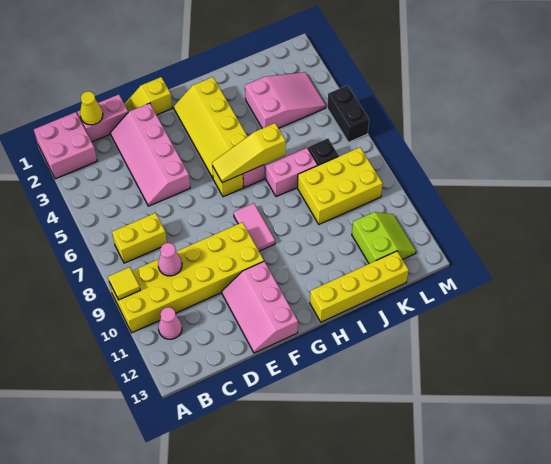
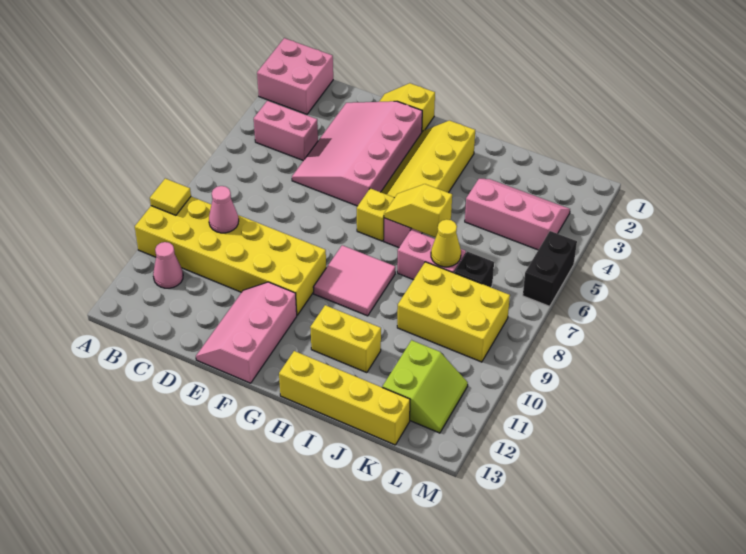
yellow 1x2 brick [112,213,167,263] -> yellow 1x2 brick moved to [310,305,381,372]
pink 1x2 brick [77,94,128,142] -> pink 1x2 brick moved to [254,101,318,161]
yellow 1x1 cone [80,91,103,125] -> yellow 1x1 cone moved to [431,219,461,267]
pink 2x4 slope [110,103,190,206] -> pink 3x4 slope [292,101,422,206]
yellow 1x3 slope [212,123,286,183] -> yellow 1x2 slope [384,184,452,238]
pink 1x2 tile [234,203,275,251] -> pink 2x2 tile [313,245,395,316]
pink 2x3 slope [245,72,326,128] -> pink 2x3 slope turned to [465,179,570,250]

